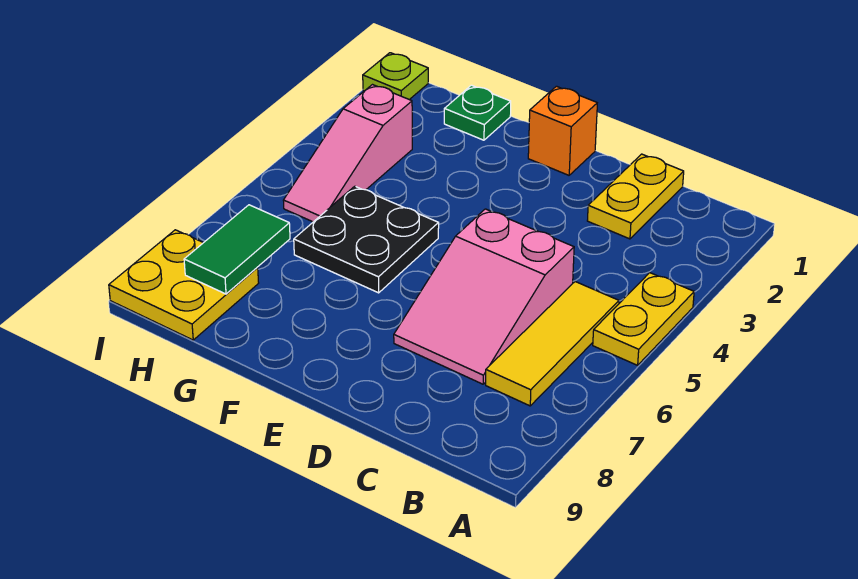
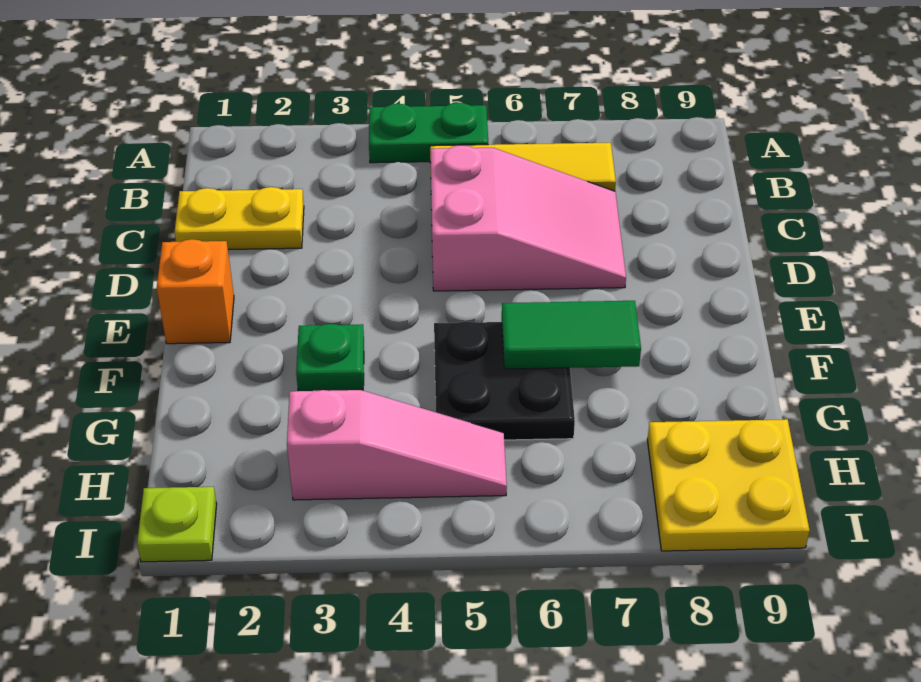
yellow 1x2 plate [593,273,694,365] -> green 1x2 plate [369,103,488,163]
green 1x1 plate [444,85,511,140] -> green 1x1 plate moved to [296,324,364,391]
green 1x2 tile [184,205,290,294] -> green 1x2 tile moved to [502,301,641,369]

